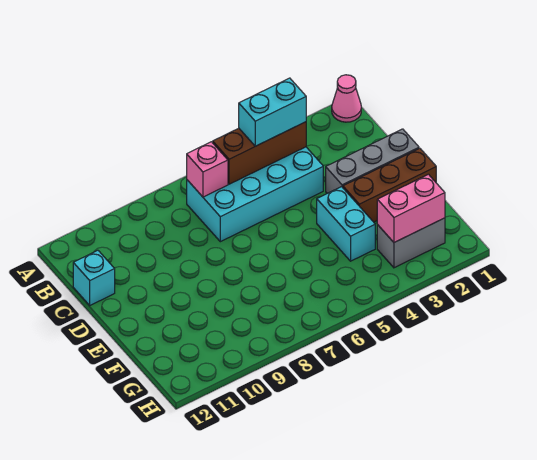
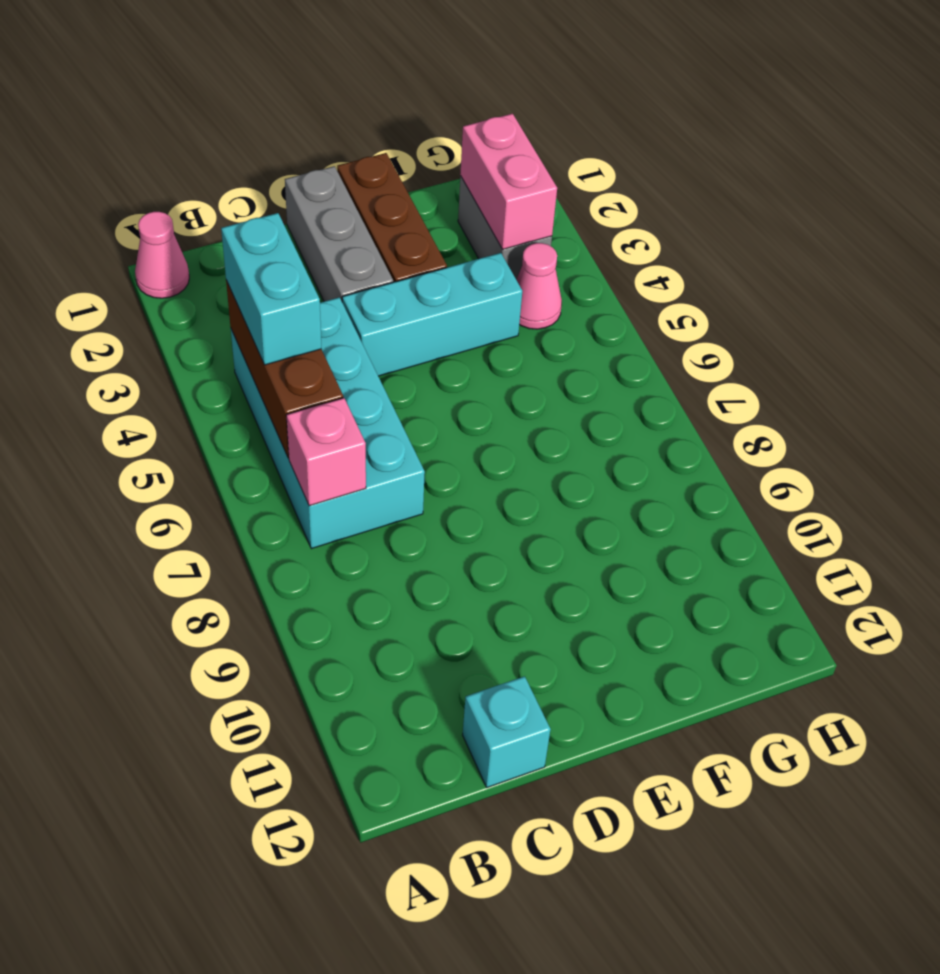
cyan 1x2 brick [317,187,375,261] -> cyan 1x3 brick [342,253,522,376]
none -> pink 1x1 cone [516,243,562,329]

